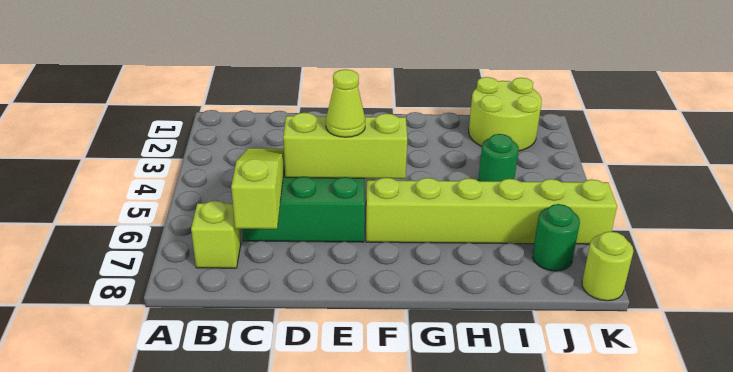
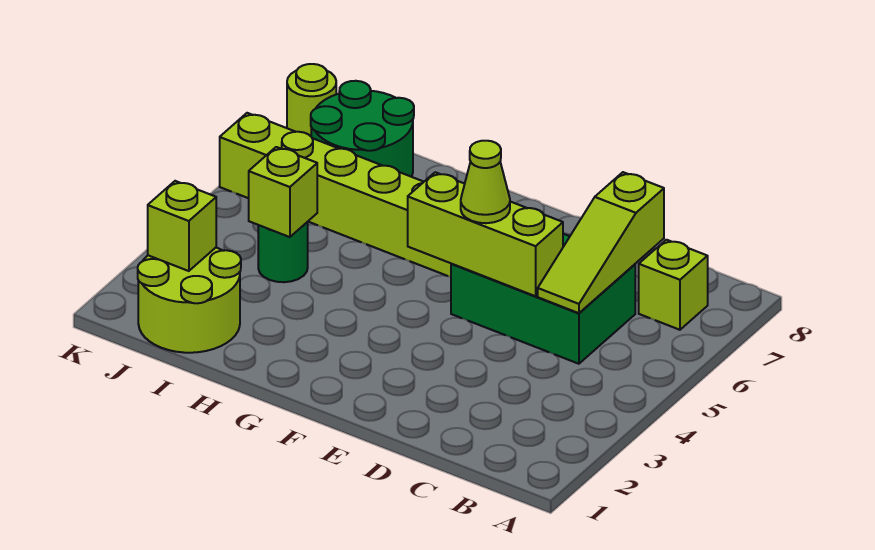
none -> lime 1x1 brick [249,147,317,237]
none -> lime 1x1 brick [148,181,216,271]
green 1x1 round brick [533,204,580,271] -> green 2x2 round brick [311,81,414,177]

